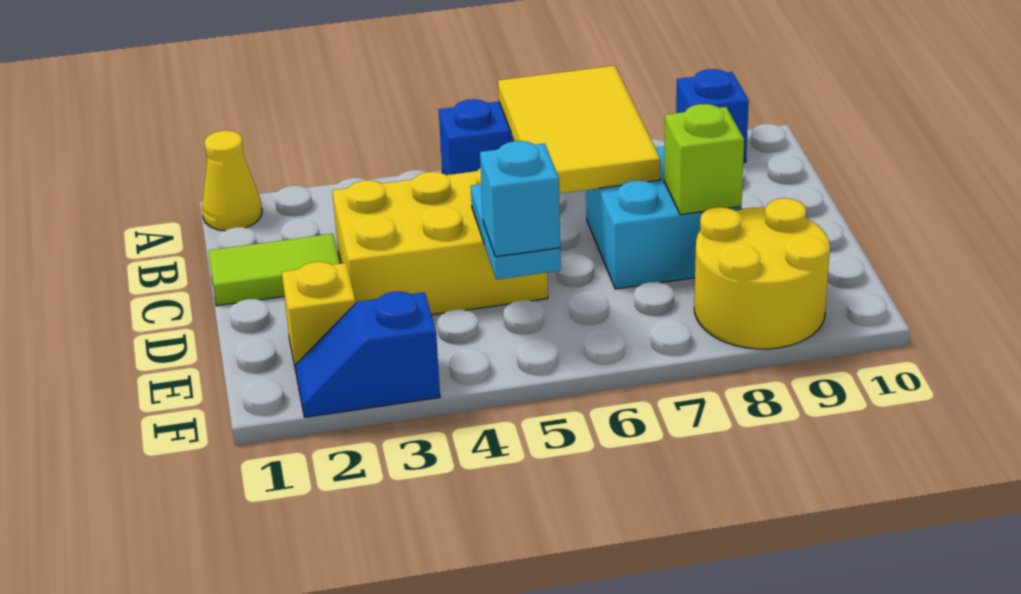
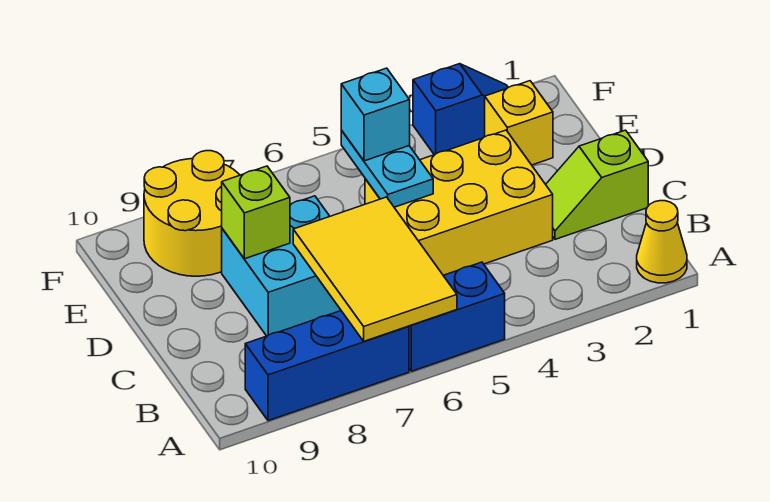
blue 1x1 brick [676,69,749,163] -> blue 1x3 brick [245,311,409,421]
lime 1x2 tile [208,234,340,306] -> lime 1x2 slope [546,130,648,239]

